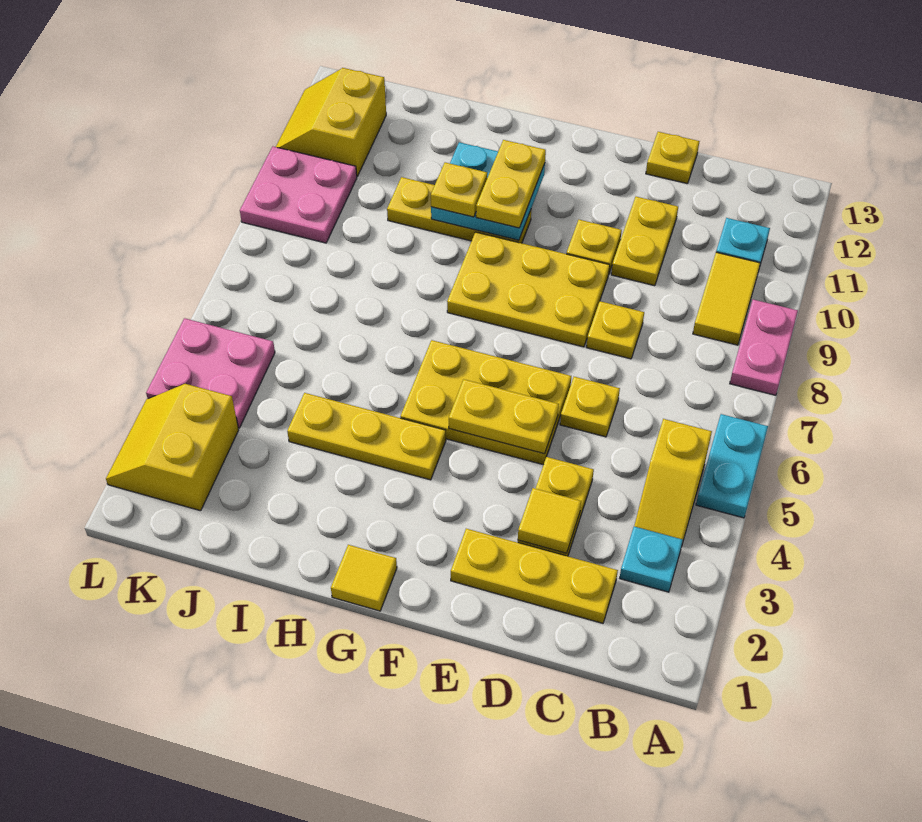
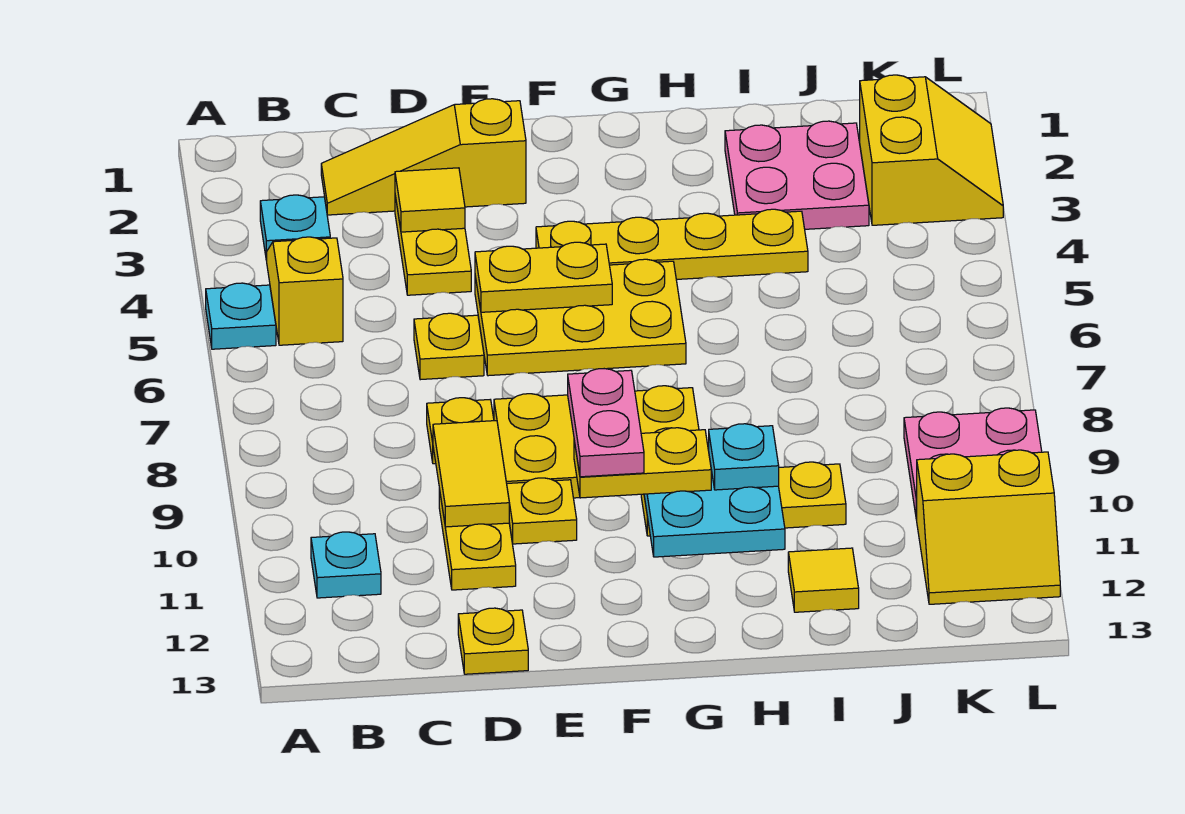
cyan 1x2 plate [696,414,768,518] -> cyan 1x1 plate [206,283,276,349]
pink 1x2 plate [730,300,798,395] -> pink 1x2 plate moved to [568,369,644,477]
yellow 1x2 tile [693,252,760,345] -> yellow 1x2 tile moved to [433,421,509,527]
yellow 1x3 plate [451,529,618,623] -> yellow 1x3 slope [321,99,526,215]
yellow 1x1 tile [331,545,397,611] -> yellow 1x1 tile moved to [788,548,859,612]
yellow 1x3 plate [287,393,446,480] -> yellow 1x4 plate [536,209,808,279]
yellow 1x2 plate [476,140,546,228] -> yellow 1x2 plate turned to [574,428,711,498]
yellow 1x1 plate [431,162,487,217] -> cyan 1x1 plate [708,424,779,490]
pink 2x2 plate [146,318,275,428] -> pink 2x2 plate moved to [725,121,869,229]
yellow 2x2 slope [276,68,386,176] -> yellow 2x2 slope turned to [916,450,1060,604]

